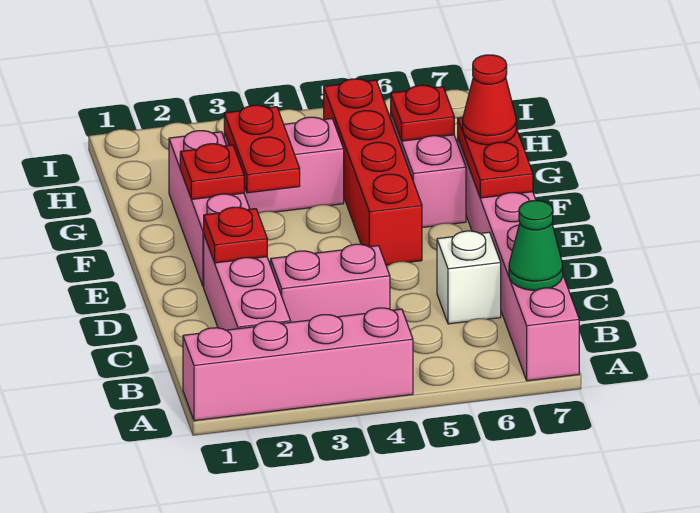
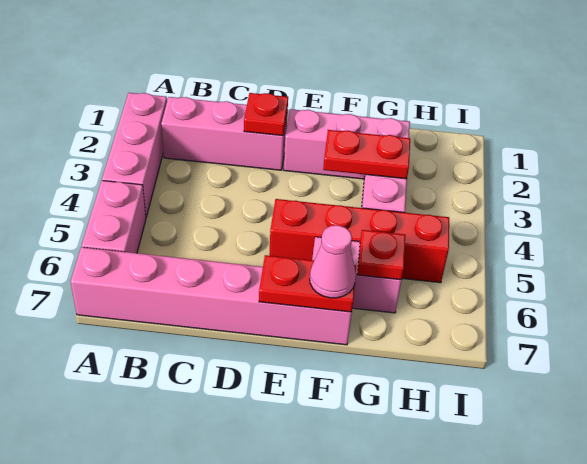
pink 1x4 brick [183,308,413,421] -> pink 1x3 brick [102,93,167,217]
green 1x1 cone [509,201,563,290] -> none
pink 1x2 brick [271,244,390,322] -> pink 1x2 brick moved to [82,181,146,253]
white 1x1 brick [437,231,501,324] -> none
red 1x1 plate [180,144,244,199] -> none
red 1x1 cone [463,55,516,145] -> pink 1x1 cone [310,225,356,298]

